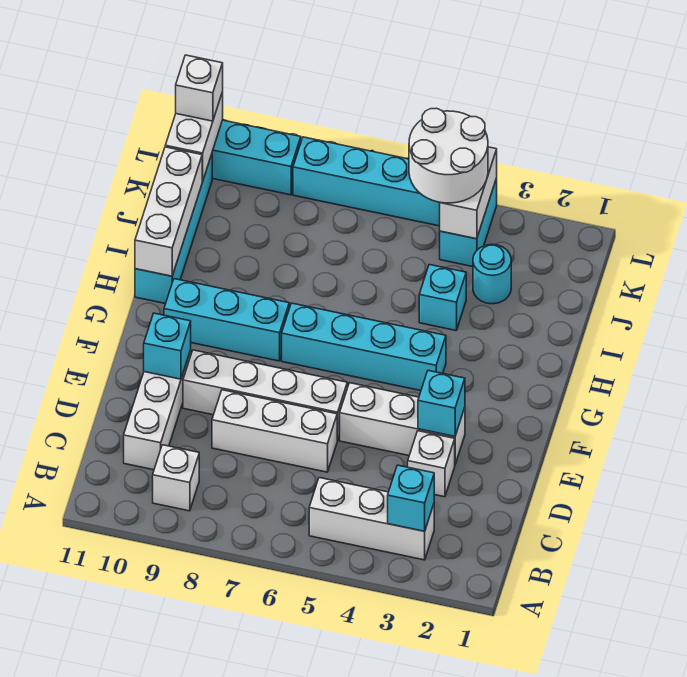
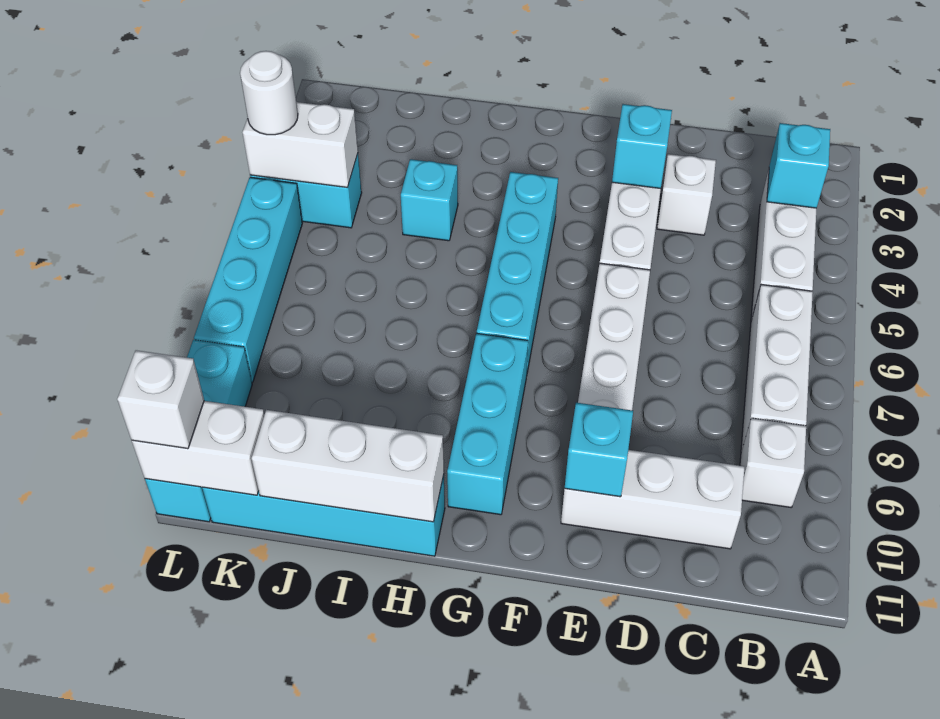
white 1x3 brick [212,390,337,472] -> white 1x3 brick moved to [741,285,813,452]
cyan 1x1 round brick [473,244,511,304] -> none
white 2x2 round brick [409,108,488,203] -> white 1x1 round brick [240,51,298,135]

